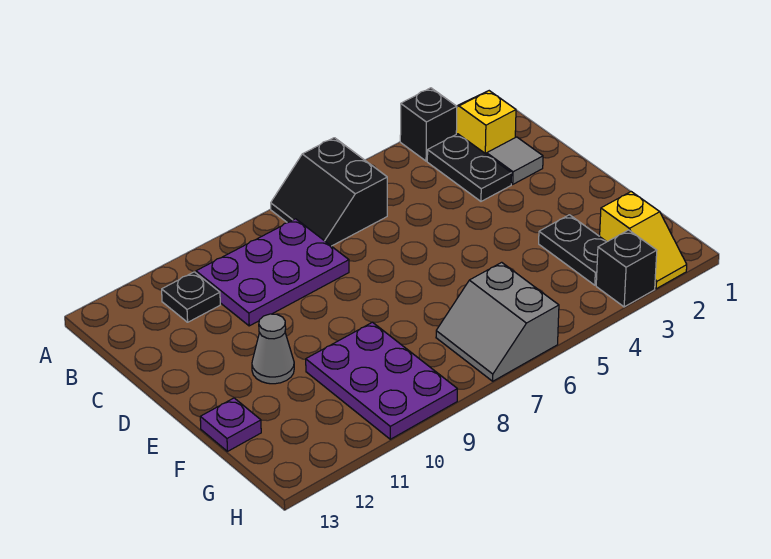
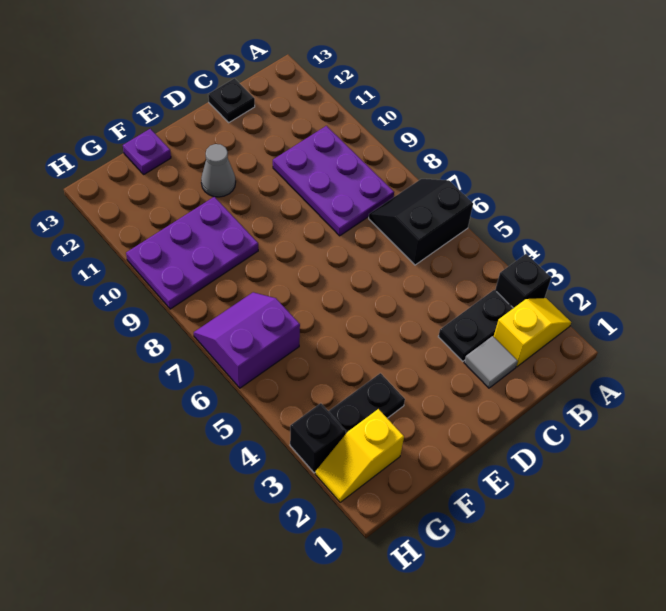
black 1x1 plate [162,272,220,322] -> black 1x1 plate moved to [208,78,255,122]
grey 2x2 slope [436,262,559,381] -> purple 2x2 slope [194,292,300,388]

